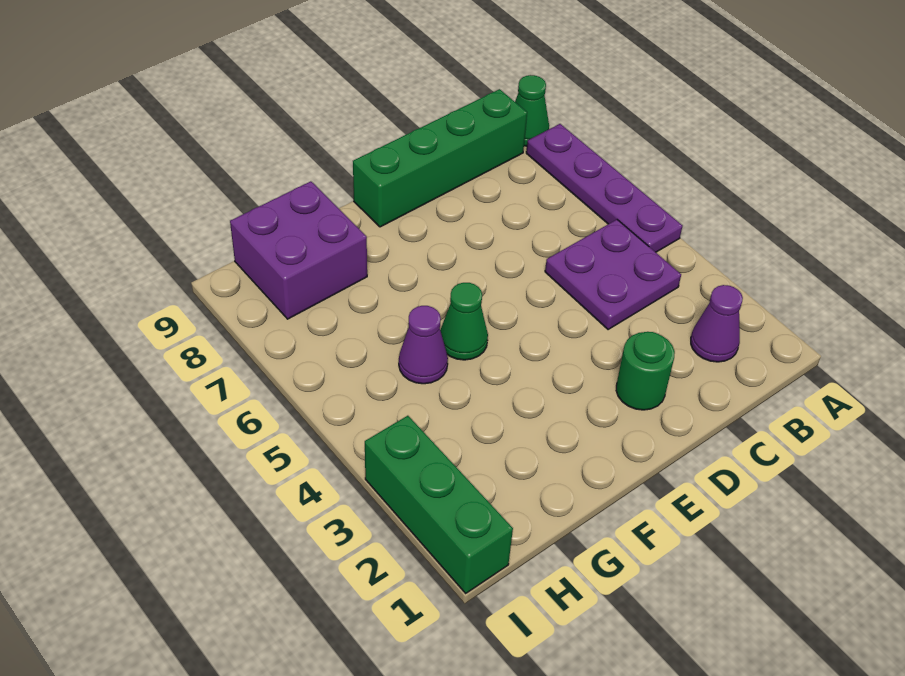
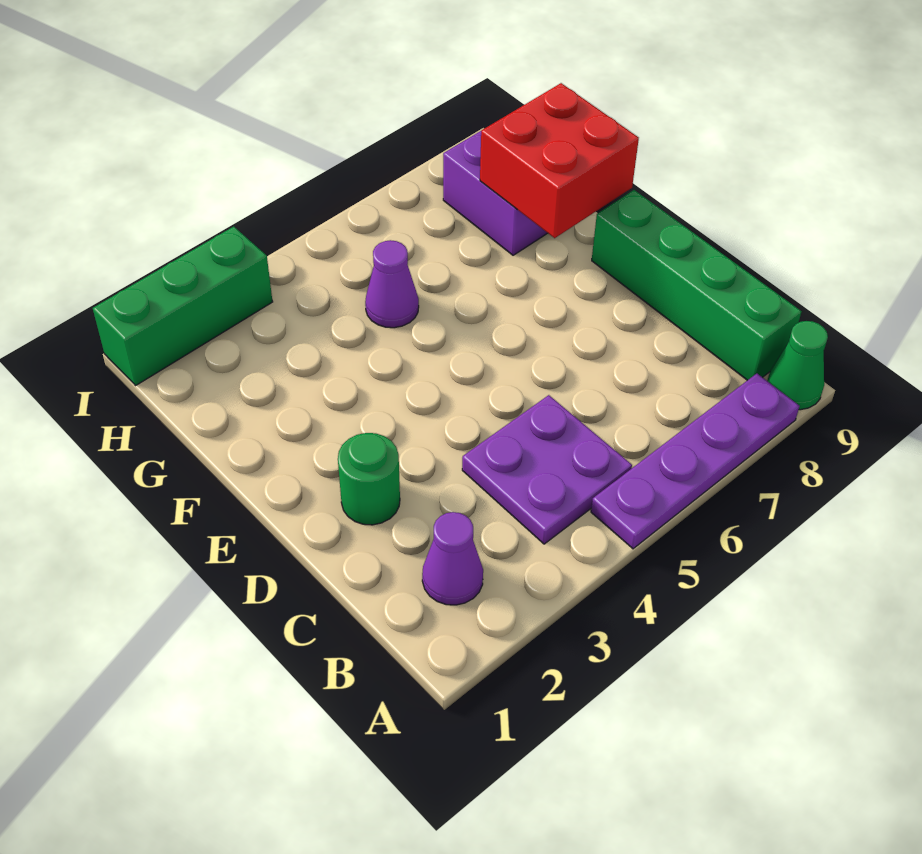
green 1x1 cone [440,283,488,360] -> none
none -> red 2x2 brick [480,83,639,238]

